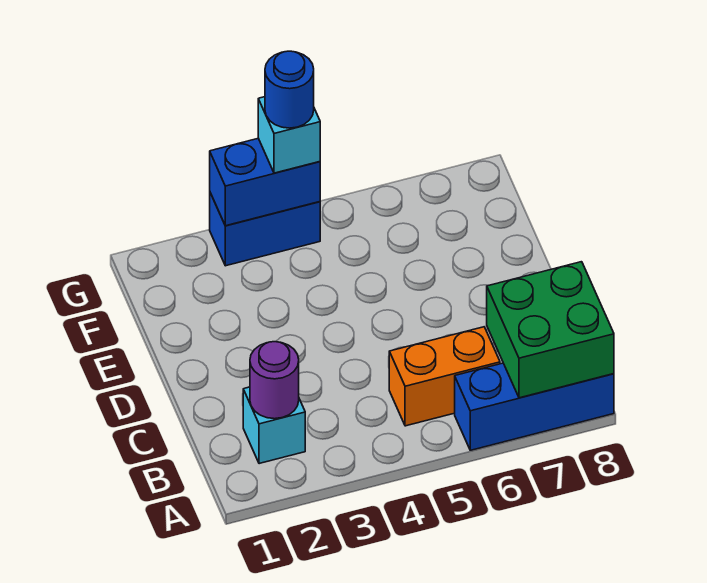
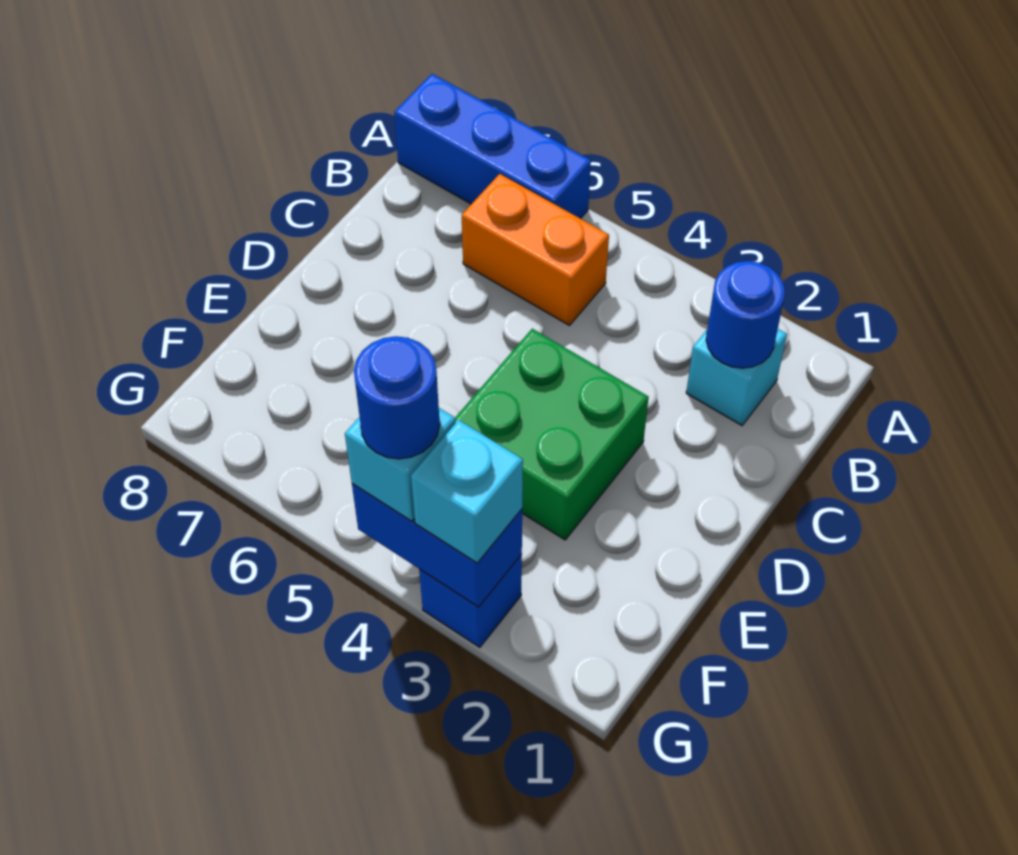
green 2x2 brick [487,262,614,398] -> green 2x2 brick moved to [455,329,649,540]
purple 1x1 round brick [250,342,299,419] -> blue 1x1 round brick [706,261,785,368]
blue 1x2 brick [210,193,320,266] -> blue 1x1 brick [419,555,522,647]
none -> cyan 1x1 brick [411,420,523,563]

